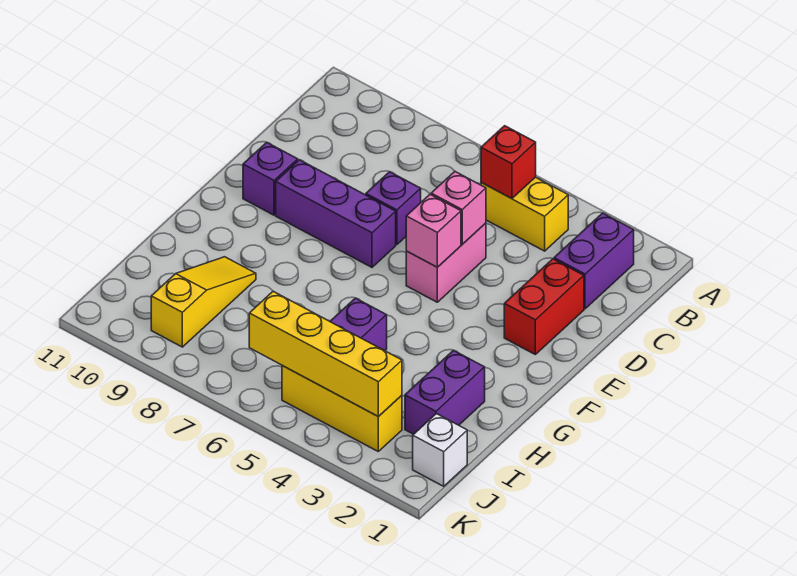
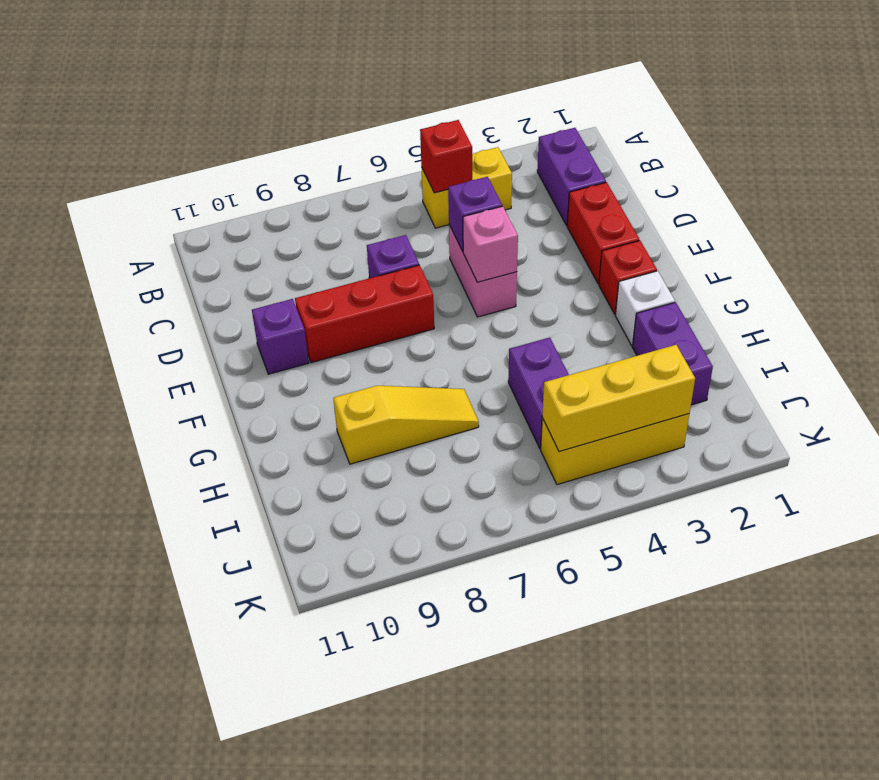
pink 1x1 brick [431,172,486,244] -> purple 1x1 brick [448,177,502,251]
purple 1x3 brick [276,160,396,267] -> red 1x3 brick [295,265,434,363]
none -> red 1x1 brick [599,241,657,314]
yellow 1x3 slope [151,257,256,347] -> yellow 1x3 slope turned to [333,386,479,464]
white 1x1 brick [413,414,467,486] -> white 1x1 brick moved to [615,271,675,346]
yellow 1x4 brick [249,291,402,416] -> yellow 1x3 brick [542,345,695,452]

